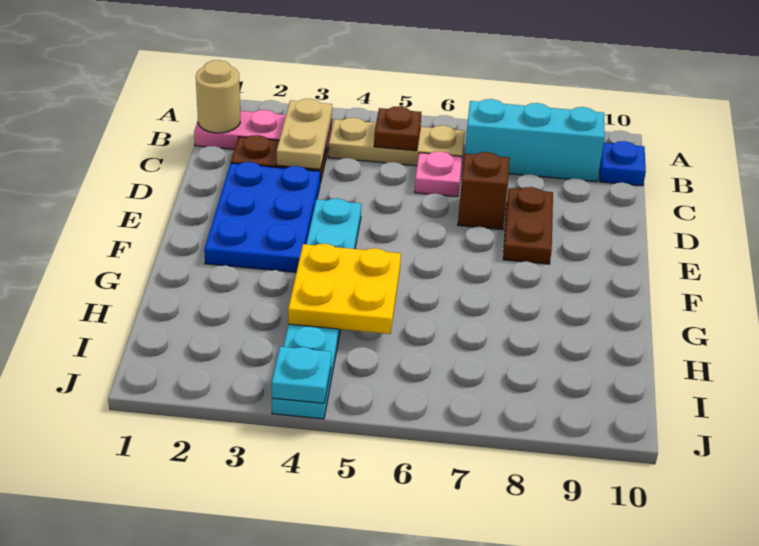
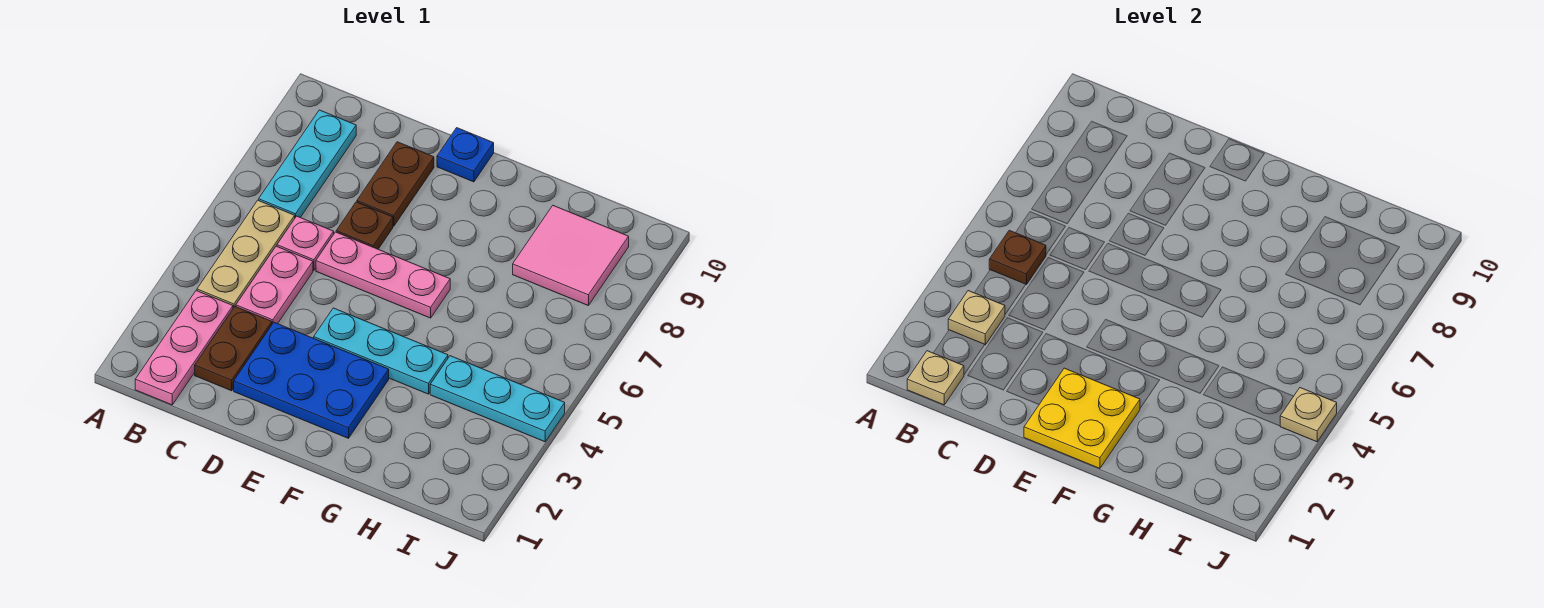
tan 1x1 round brick [196,60,240,133] -> tan 1x1 plate [907,351,964,405]
tan 1x2 plate [277,99,332,169] -> tan 1x1 plate [948,291,1005,345]
cyan 1x3 brick [465,99,605,182] -> cyan 1x3 plate [259,110,356,218]
blue 1x1 plate [600,141,646,186] -> blue 1x1 plate moved to [437,128,494,182]
none -> pink 1x2 plate [236,246,313,324]
none -> pink 1x3 plate [316,232,450,318]
brown 1x1 brick [458,152,510,230] -> brown 1x1 plate [336,202,393,249]
brown 1x2 plate [503,187,553,264] -> brown 1x2 plate turned to [357,142,434,226]
yellow 2x2 plate [288,244,401,334] -> yellow 2x2 plate moved to [1024,368,1140,468]
none -> pink 2x2 tile [513,206,629,306]
cyan 1x1 plate [272,347,331,403] -> tan 1x1 plate [1280,388,1337,442]

